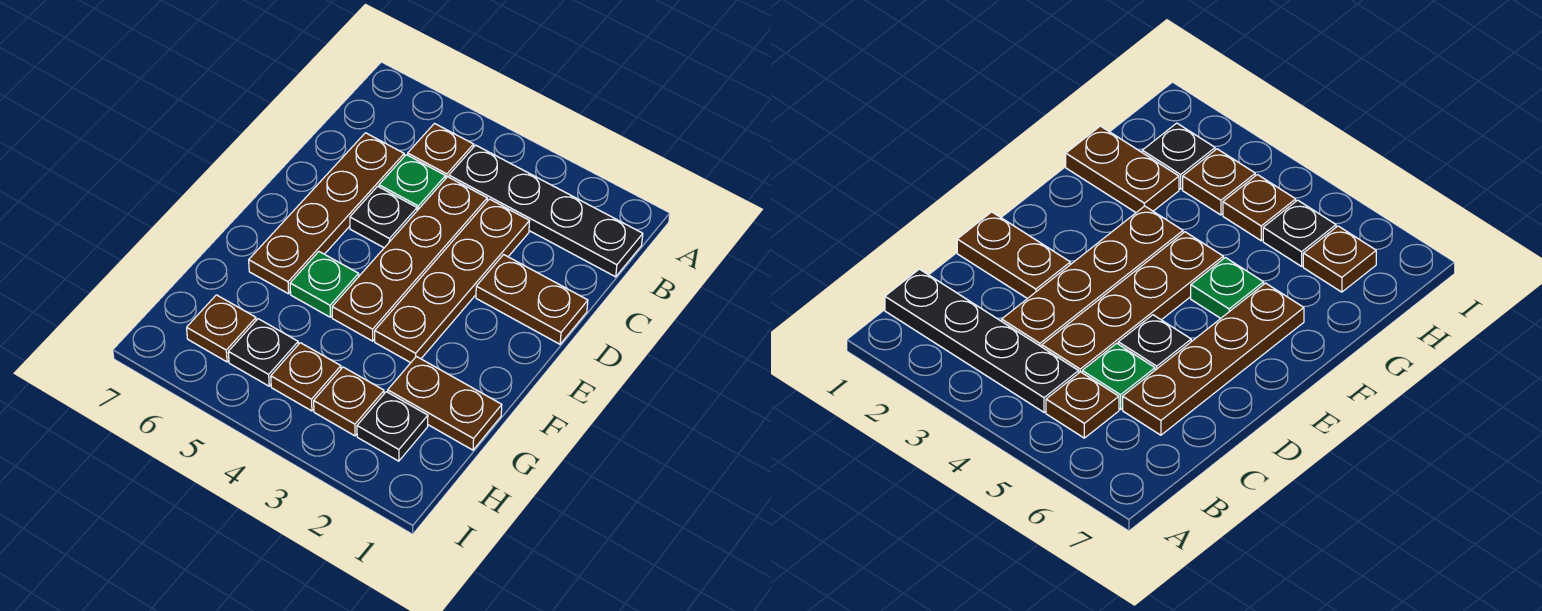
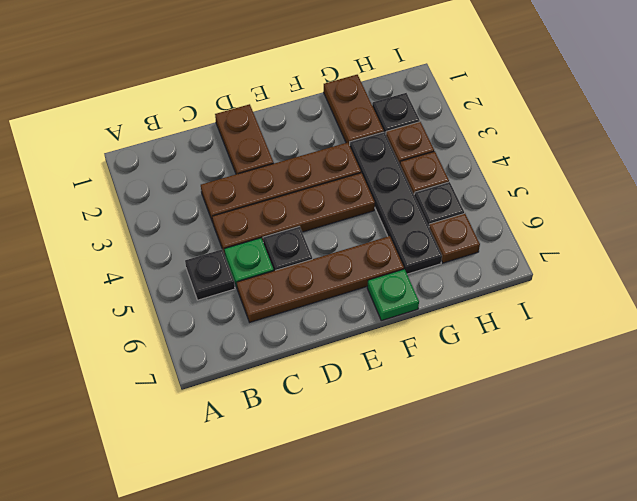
black 1x4 plate [449,145,643,277] -> black 1x4 plate moved to [350,132,442,274]
brown 1x1 plate [408,124,474,179] -> black 1x1 plate [185,250,235,300]
green 1x1 plate [290,252,359,317] -> green 1x1 plate moved to [367,269,419,321]

